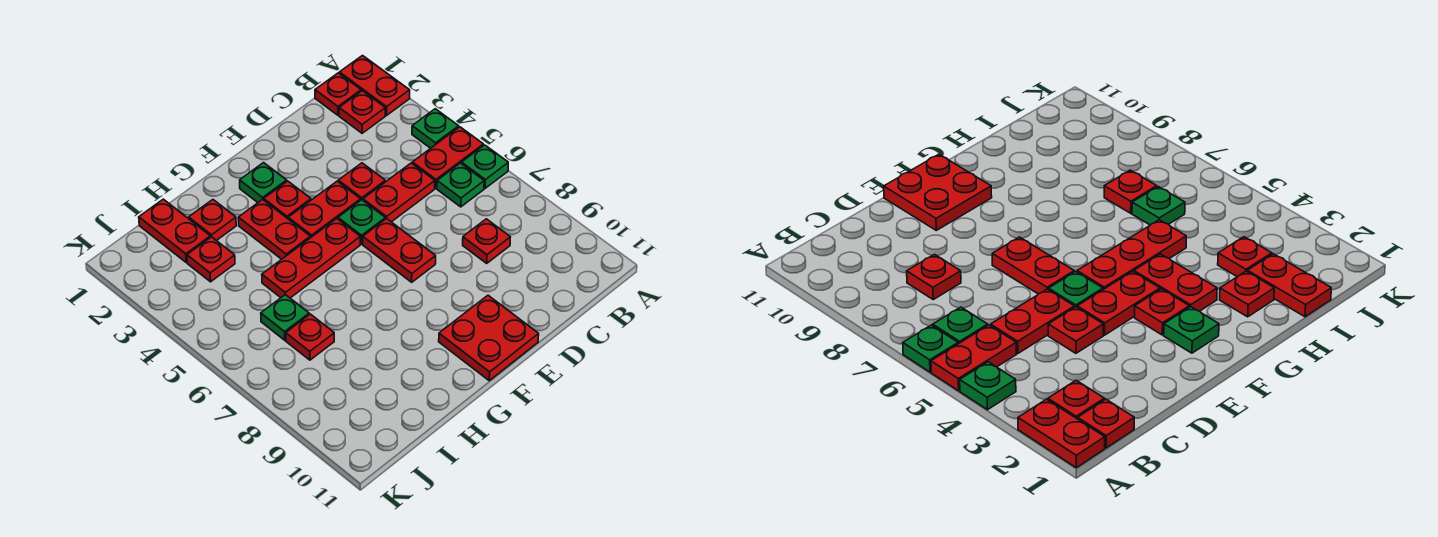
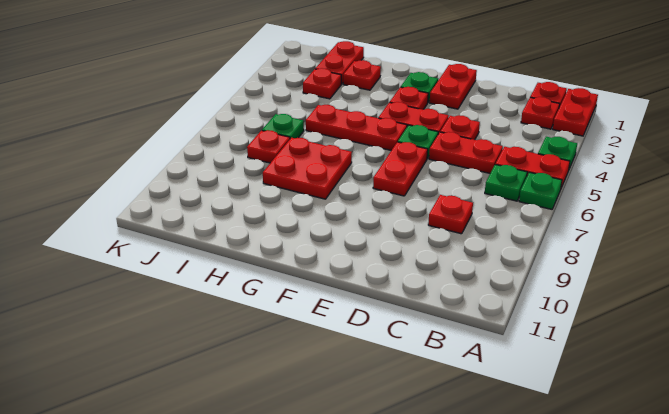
red 2x2 plate [439,295,539,380] -> red 2x2 plate moved to [263,138,352,199]
red 1x2 plate [238,199,310,259] -> red 1x2 plate moved to [430,64,477,109]

